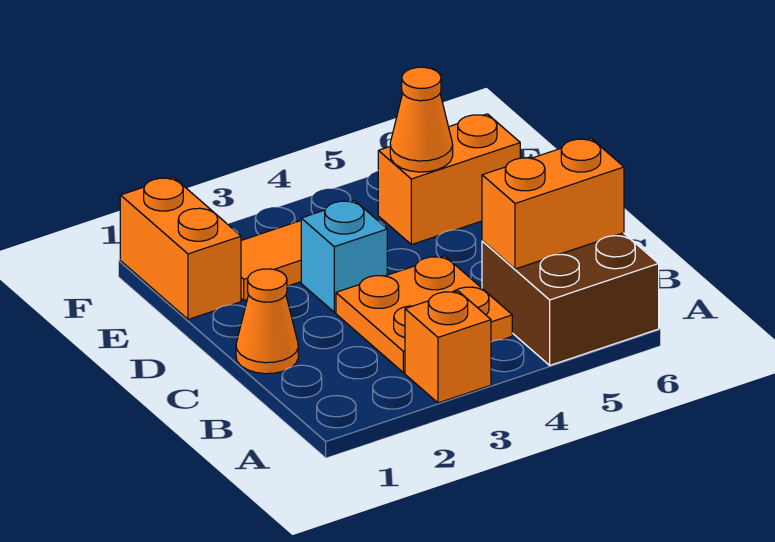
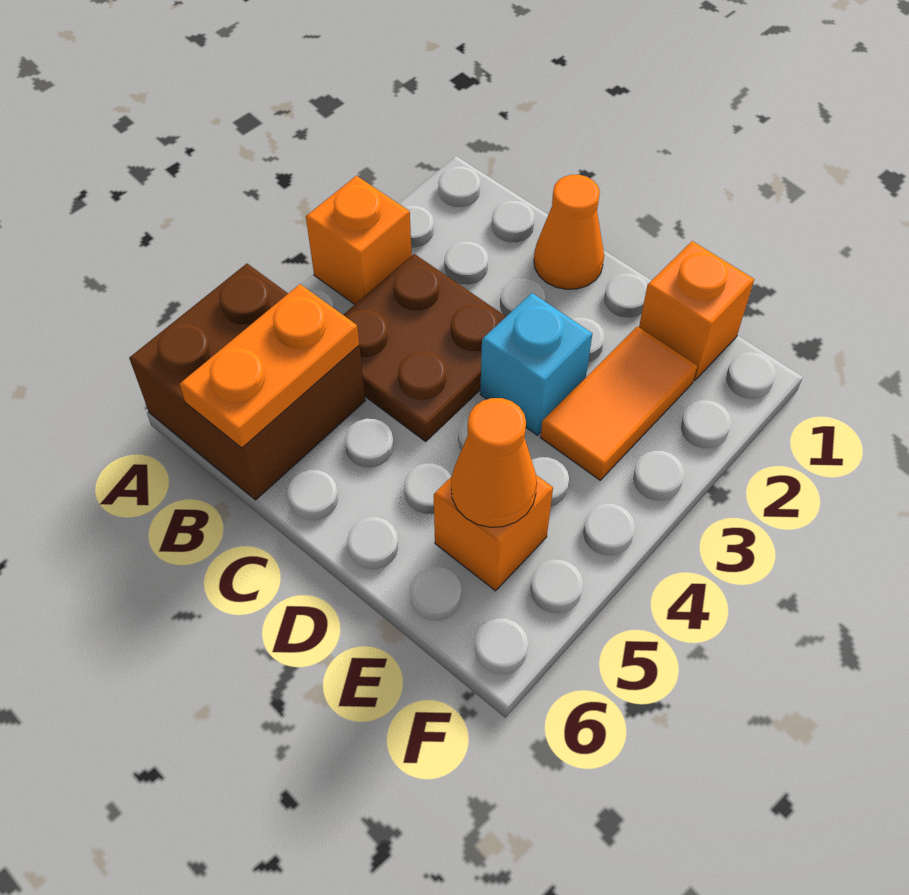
orange 2x2 plate [336,256,512,373] -> brown 2x2 plate [343,254,506,441]
orange 1x2 brick [482,138,624,269] -> orange 1x2 plate [180,284,359,448]
orange 1x2 brick [120,177,241,319] -> orange 1x1 brick [639,241,754,381]
orange 1x2 brick [378,114,520,245] -> orange 1x1 brick [434,475,553,591]

